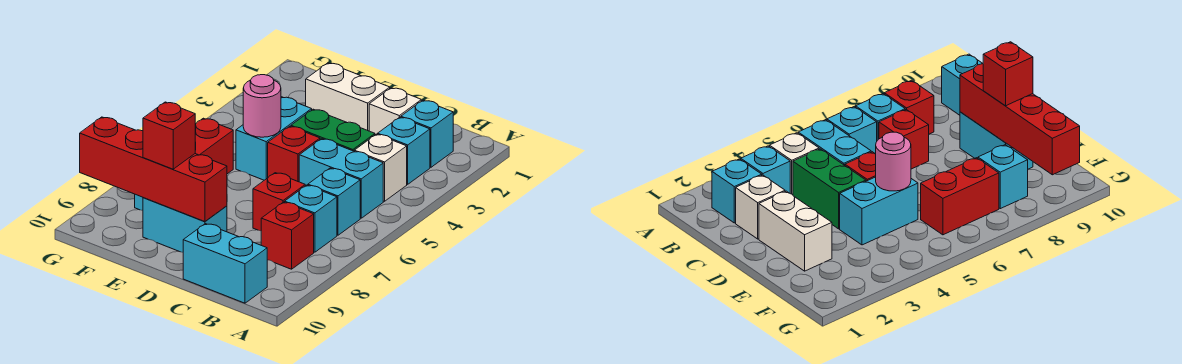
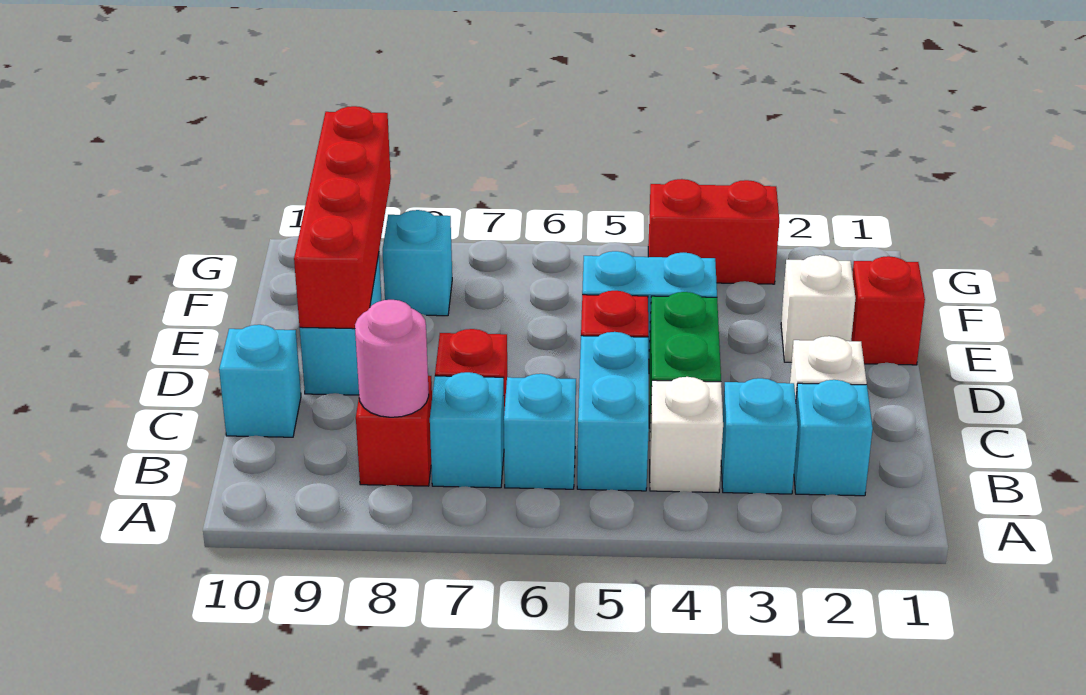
cyan 1x2 brick [183,224,267,303] -> cyan 1x1 brick [219,325,301,437]
white 1x2 brick [306,63,390,131] -> white 1x1 brick [781,255,856,362]
pink 1x1 round brick [243,75,281,137] -> pink 1x1 round brick moved to [355,300,429,417]
red 1x1 brick [143,102,195,169] -> red 1x1 brick moved to [851,256,925,365]
red 1x2 brick [195,118,233,174] -> red 1x2 brick moved to [648,179,779,284]

